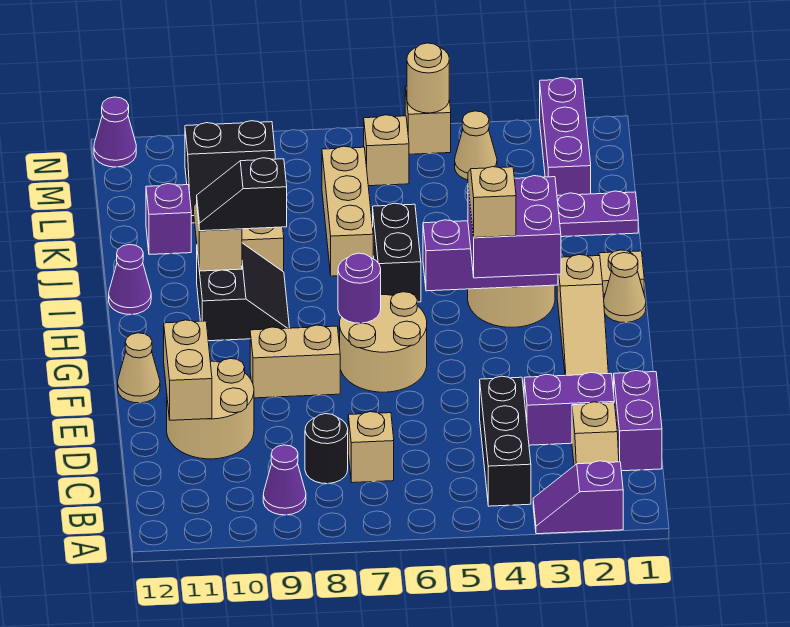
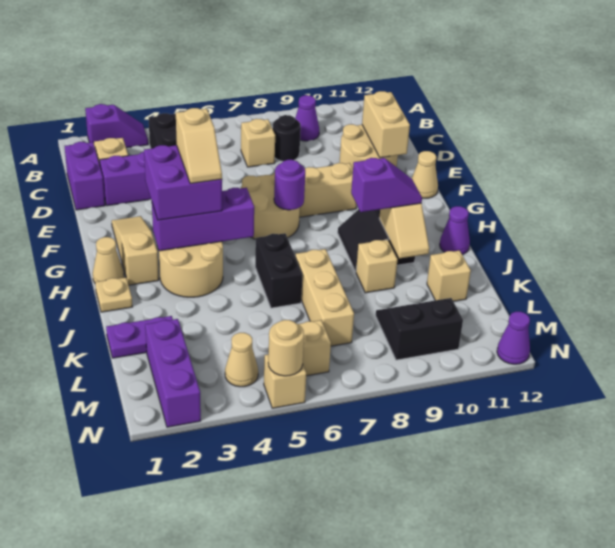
black 1x2 slope [197,158,287,231] -> purple 1x2 slope [351,158,422,212]
purple 1x1 brick [146,184,191,255] -> tan 1x1 brick [427,250,471,301]

